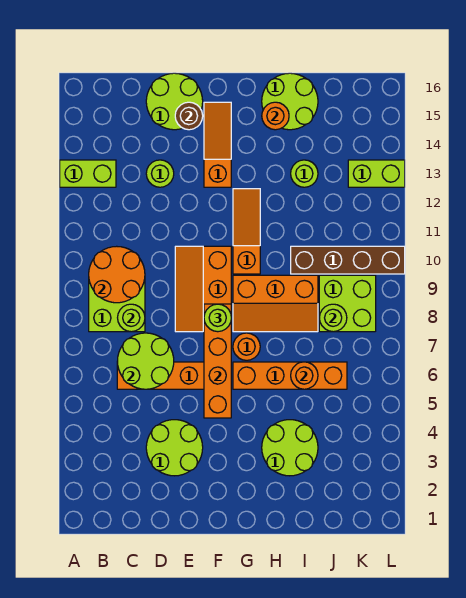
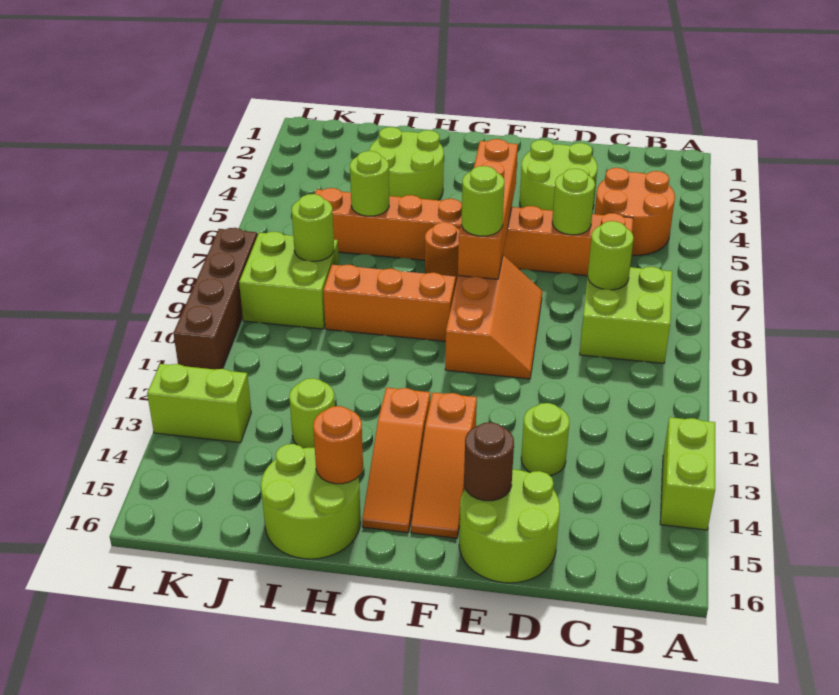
lime 1x2 brick [60,160,116,187] -> lime 1x2 brick turned to [660,417,715,530]
orange 2x2 round brick [89,246,145,303] -> orange 2x2 round brick moved to [595,168,675,255]
lime 2x2 round brick [118,333,174,389] -> lime 1x1 round brick [552,169,595,235]
orange 1x3 slope [233,189,260,274] -> orange 1x3 slope moved to [362,388,430,533]
orange 1x1 round brick [291,362,318,389] -> lime 1x1 round brick [350,151,389,216]
brown 1x4 brick [291,246,405,274] -> brown 1x4 brick turned to [173,228,257,369]

